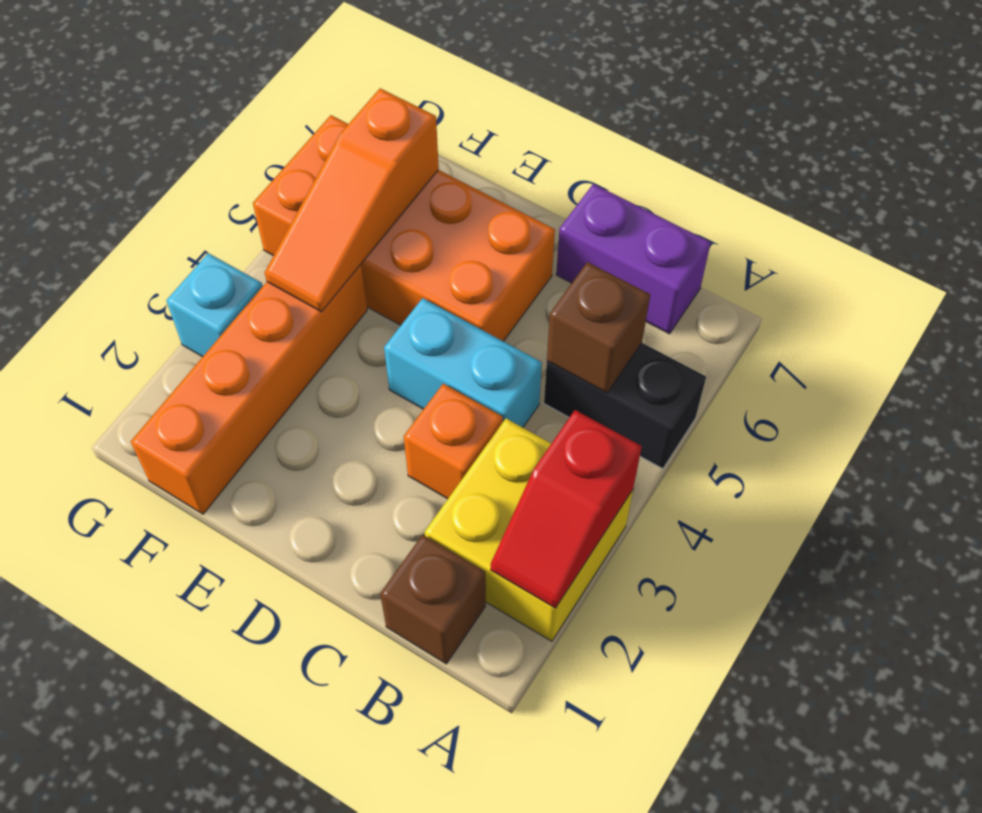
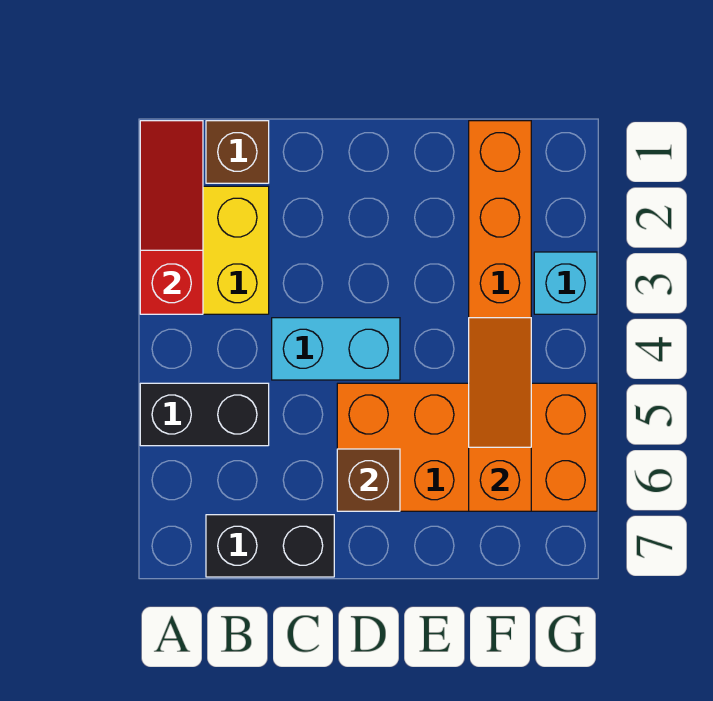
red 1x2 slope [491,410,642,608] -> red 1x3 slope [140,121,203,314]
brown 1x1 brick [547,262,650,393] -> brown 1x1 brick moved to [337,449,400,511]
purple 1x2 brick [556,184,711,334] -> black 1x2 brick [206,515,334,577]
orange 1x1 brick [404,384,503,499] -> none

